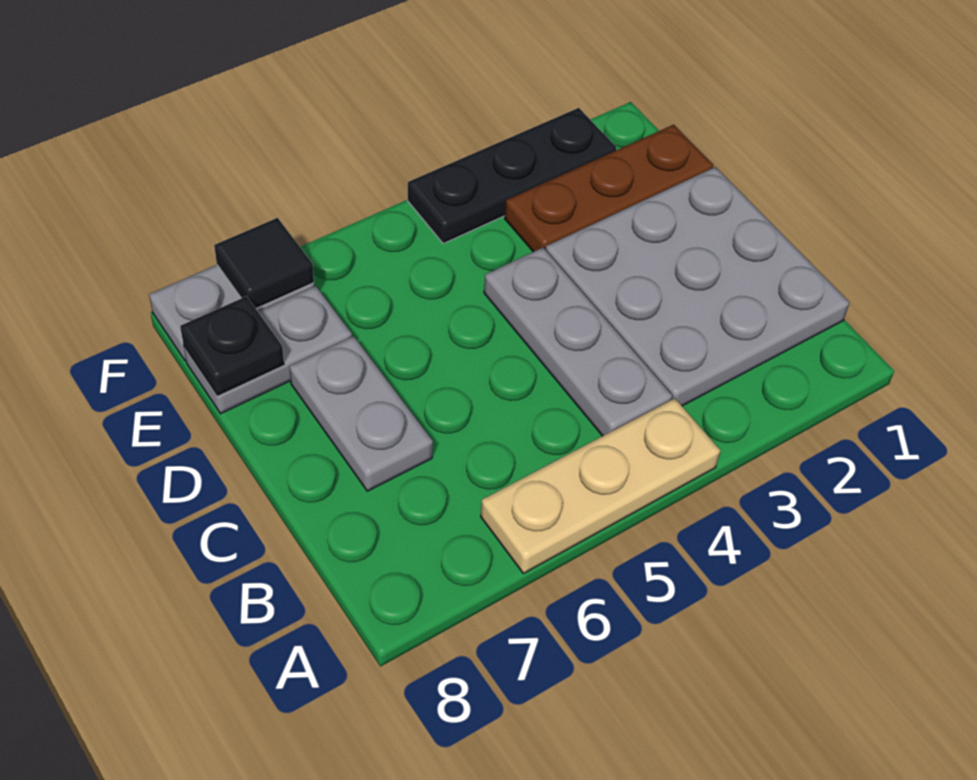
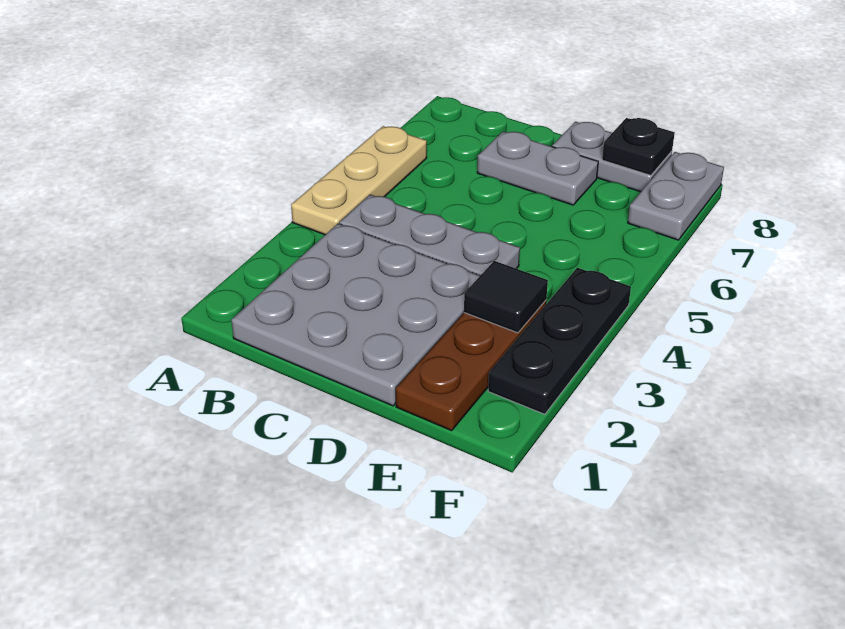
grey 1x2 plate [184,286,352,414] -> grey 1x2 plate turned to [552,122,672,192]
black 1x1 tile [214,218,314,308] -> black 1x1 tile moved to [464,261,548,333]

